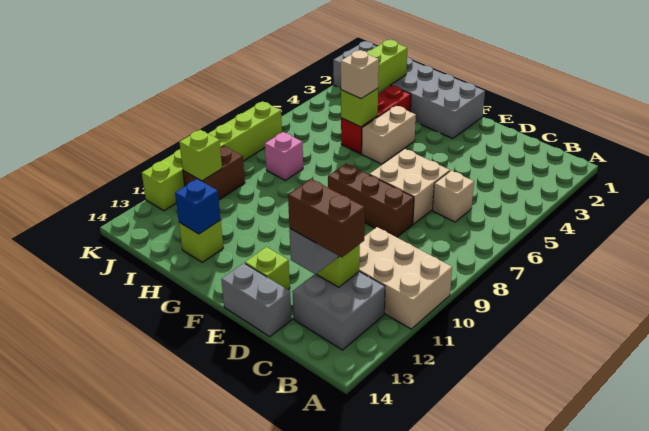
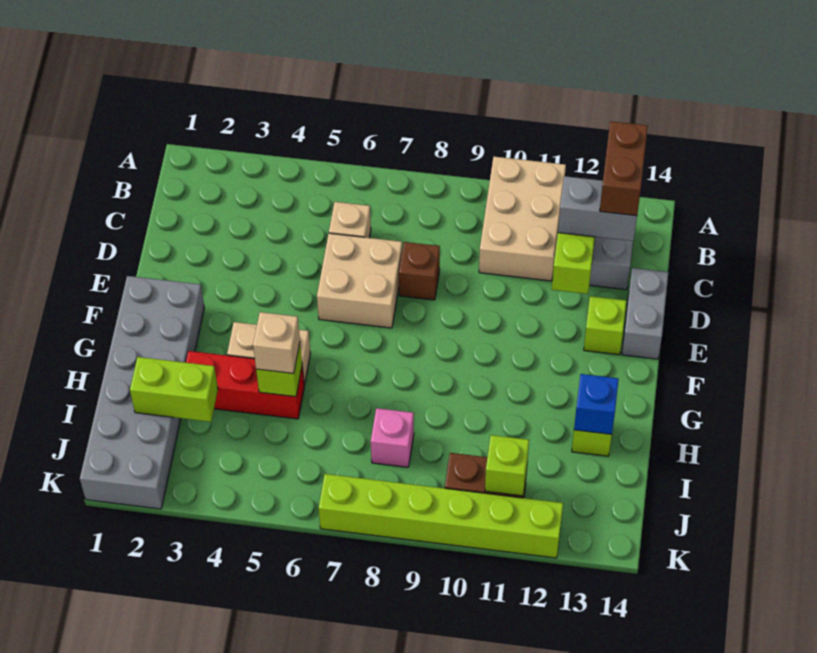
brown 1x3 brick [328,164,414,237] -> brown 1x1 brick [399,242,440,300]

